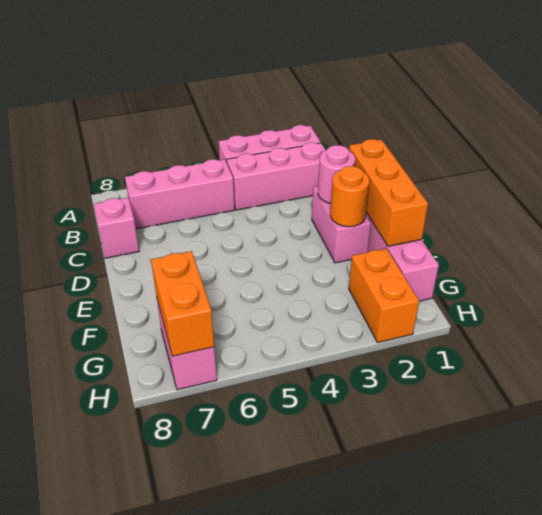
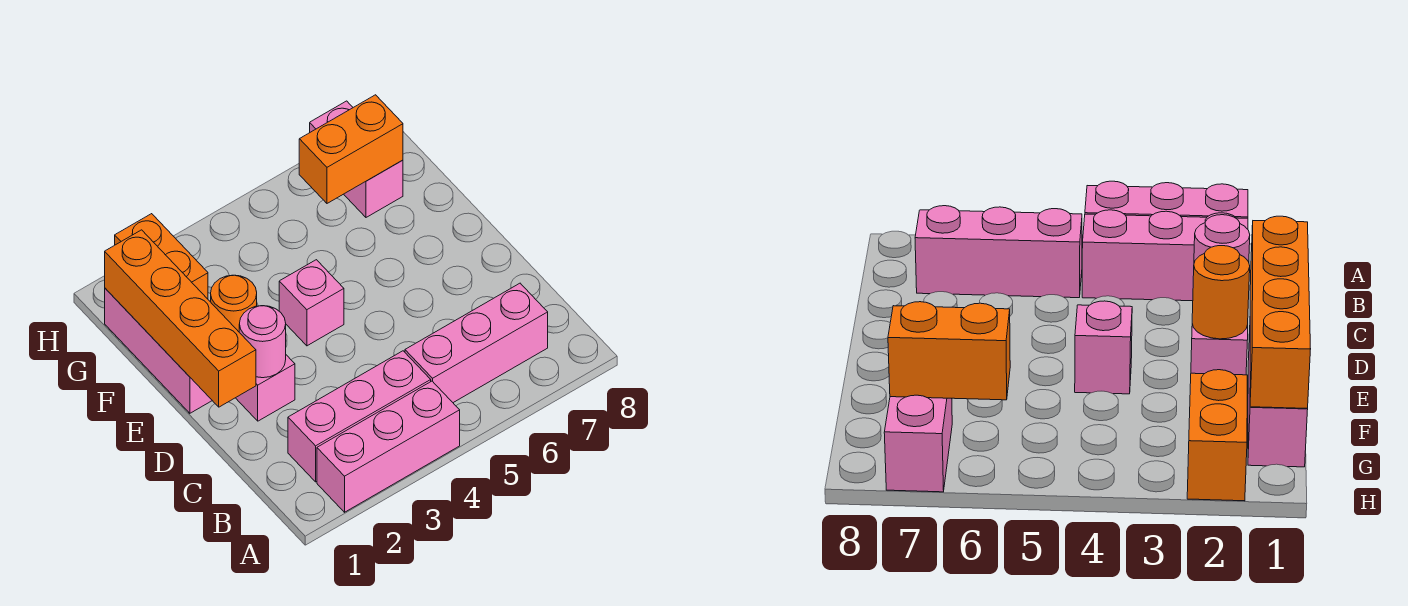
pink 1x1 brick [94,198,139,258] -> pink 1x1 brick moved to [279,260,344,346]
orange 1x3 brick [349,139,428,246] -> orange 1x4 brick [105,230,256,407]
orange 1x2 brick [151,251,214,356] -> orange 1x2 brick turned to [299,95,403,203]

